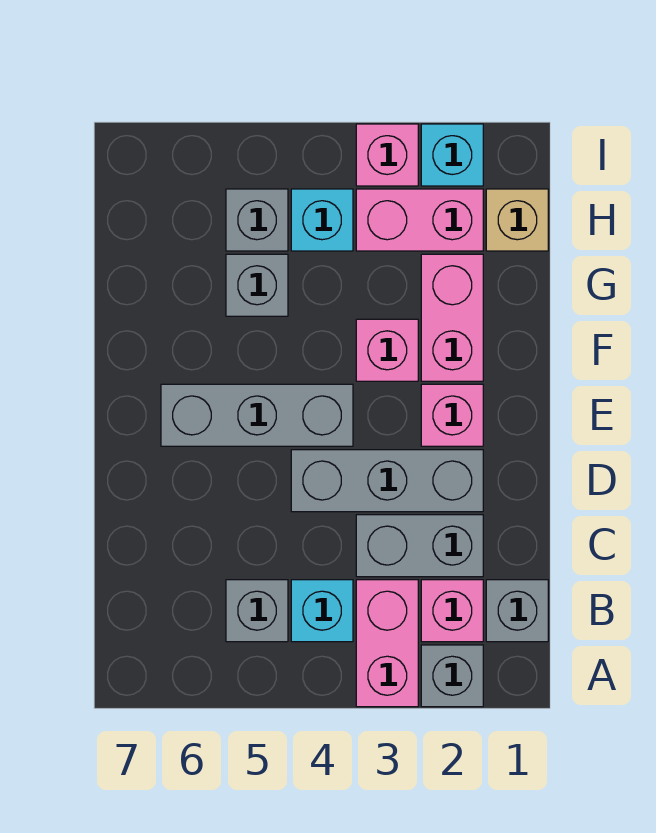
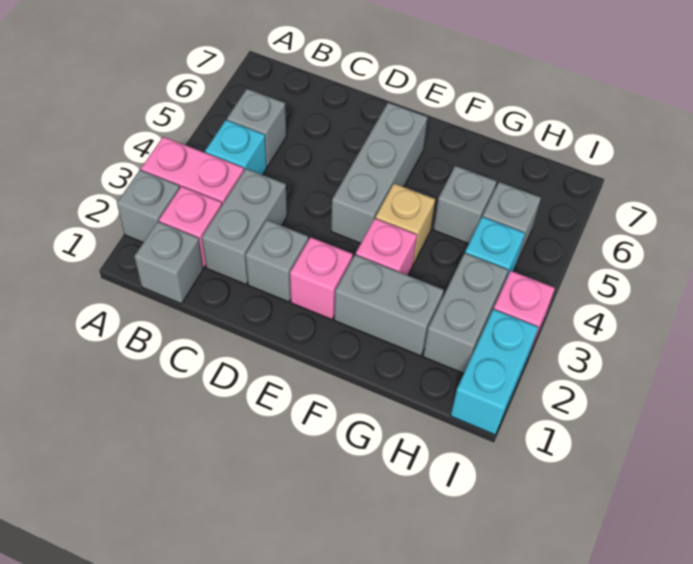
grey 1x3 brick [291,450,483,512] -> grey 1x1 brick [246,220,308,302]
pink 1x2 brick [421,254,483,381] -> grey 1x2 brick [334,255,444,356]
tan 1x1 brick [486,189,548,251] -> tan 1x1 brick moved to [376,184,435,264]
pink 1x2 brick [356,189,483,251] -> grey 1x2 brick [423,253,508,373]
cyan 1x1 brick [421,124,483,186] -> cyan 1x2 brick [451,309,538,435]

